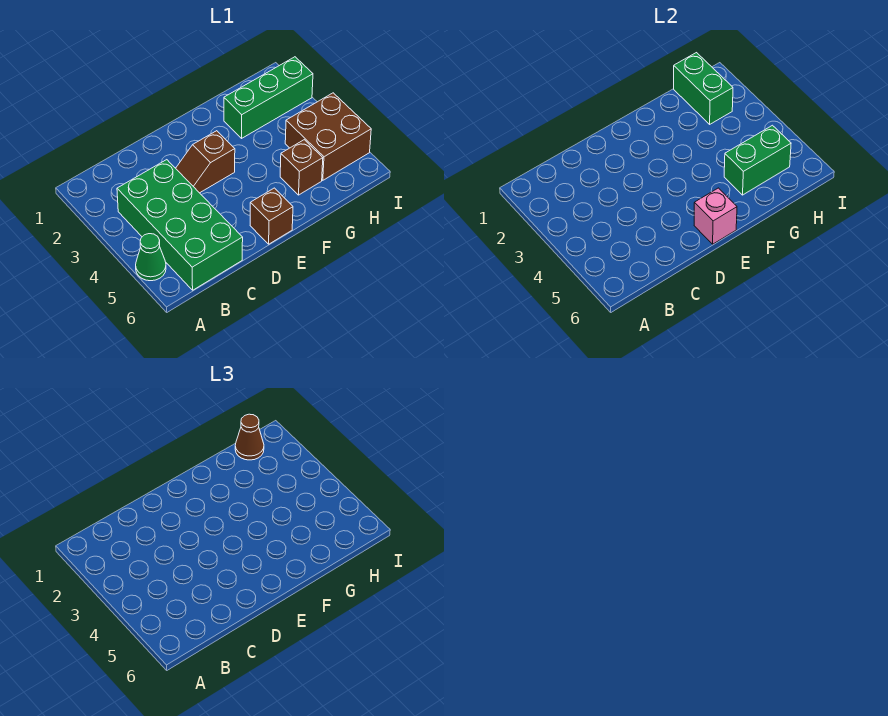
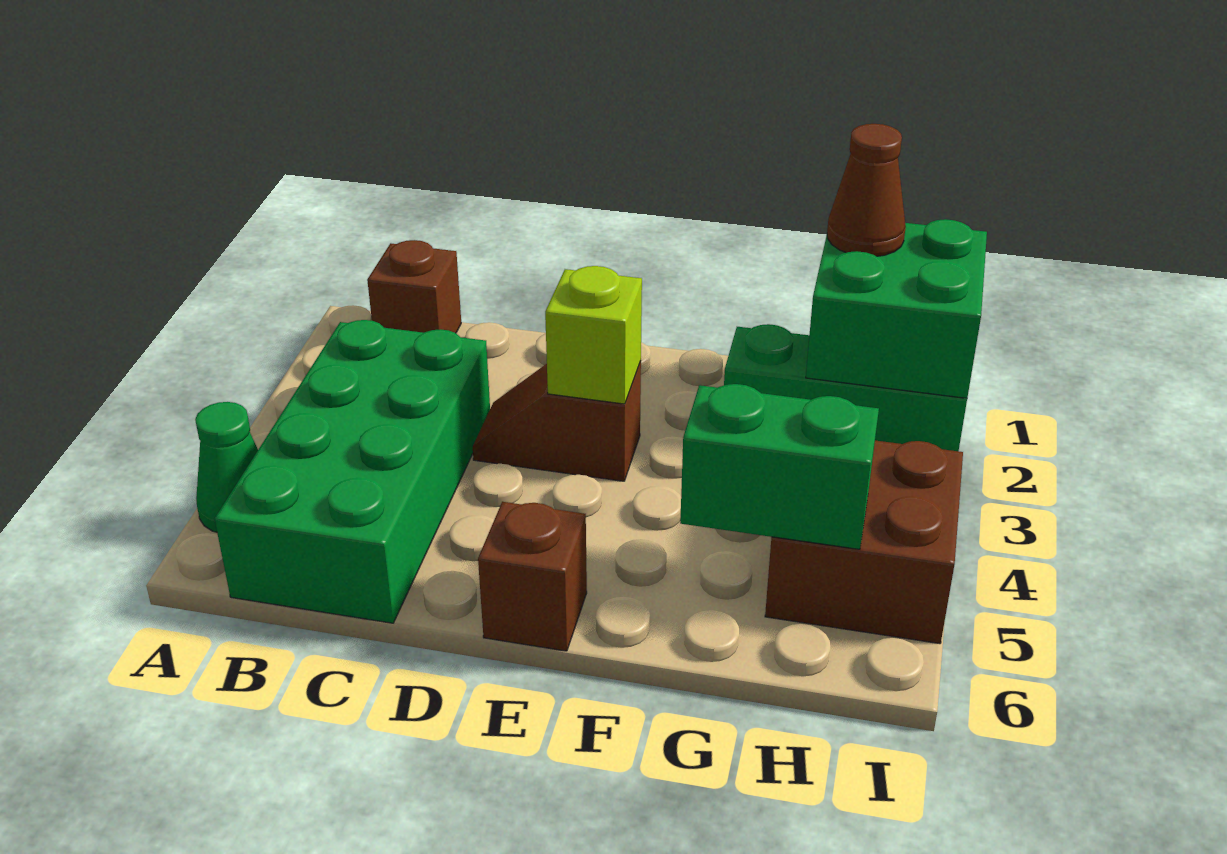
none -> lime 1x1 brick [545,266,642,404]
pink 1x1 brick [694,188,737,244] -> none
brown 1x1 brick [280,140,323,195] -> brown 1x1 brick moved to [367,240,461,333]
green 1x2 brick [674,53,733,124] -> green 2x2 brick [806,219,987,398]

